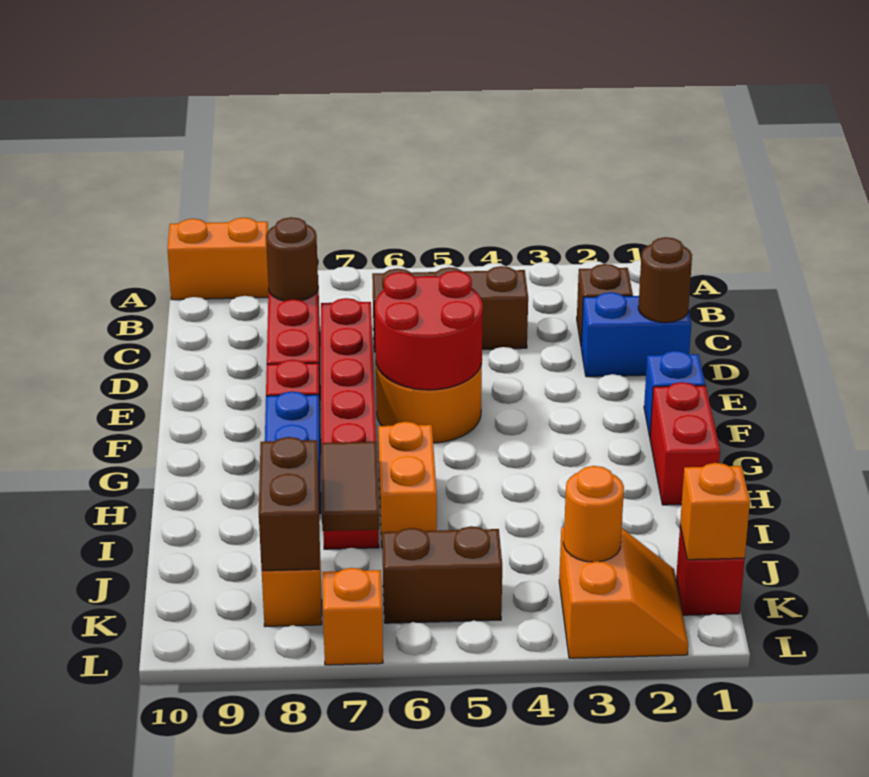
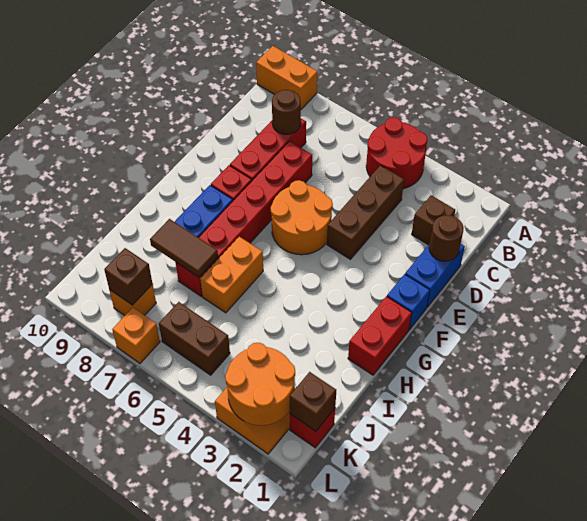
brown 1x3 brick [372,266,528,352] -> brown 1x3 brick turned to [327,165,404,259]
blue 1x2 brick [581,292,691,377] -> blue 1x2 brick turned to [405,244,465,307]
red 2x2 round brick [375,271,483,390] -> red 2x2 round brick moved to [366,117,428,189]
brown 1x2 tile [321,442,379,531] -> brown 1x2 tile turned to [150,219,218,277]
brown 1x2 brick [259,437,320,571] -> brown 1x1 brick [104,248,153,305]
orange 1x1 brick [680,463,750,560] -> brown 1x1 brick [290,372,336,431]
orange 1x1 round brick [564,466,624,562] -> orange 2x2 round brick [225,343,295,425]

